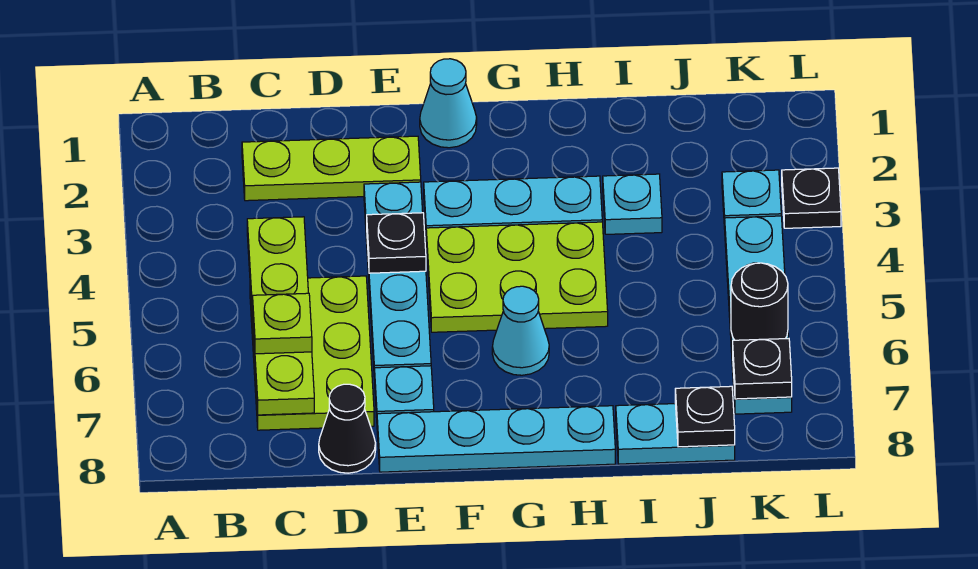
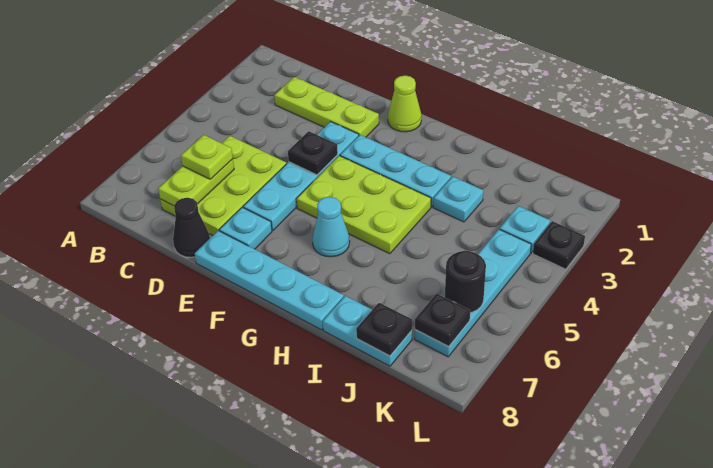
lime 1x4 plate [247,217,314,415] -> lime 1x2 plate [158,159,234,206]
cyan 1x1 cone [420,59,477,148] -> lime 1x1 cone [388,75,421,132]

